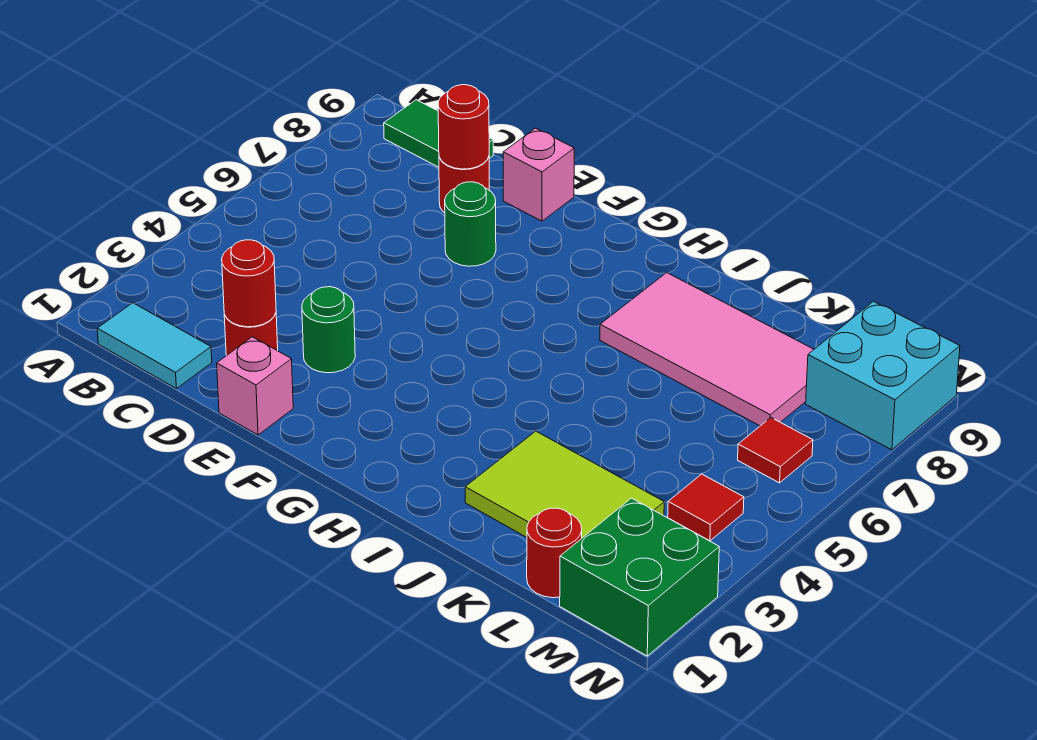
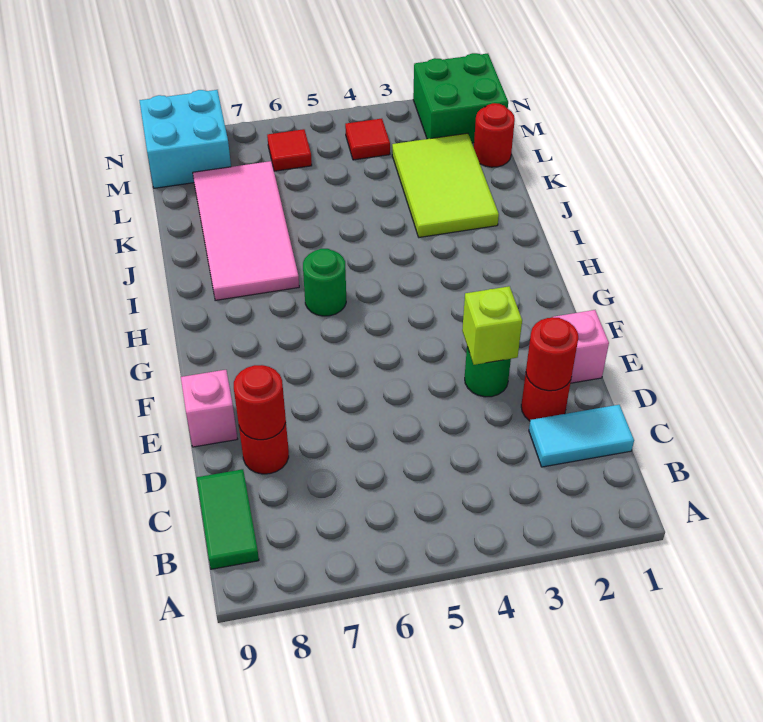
cyan 1x2 tile [97,303,212,388] -> cyan 1x2 tile turned to [529,405,634,467]
none -> lime 1x1 brick [462,286,522,365]
green 1x1 round brick [445,182,496,266] -> green 1x1 round brick moved to [303,249,346,316]

